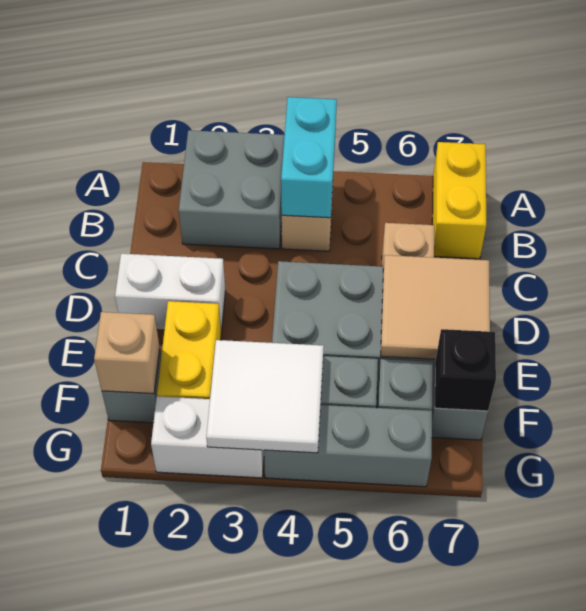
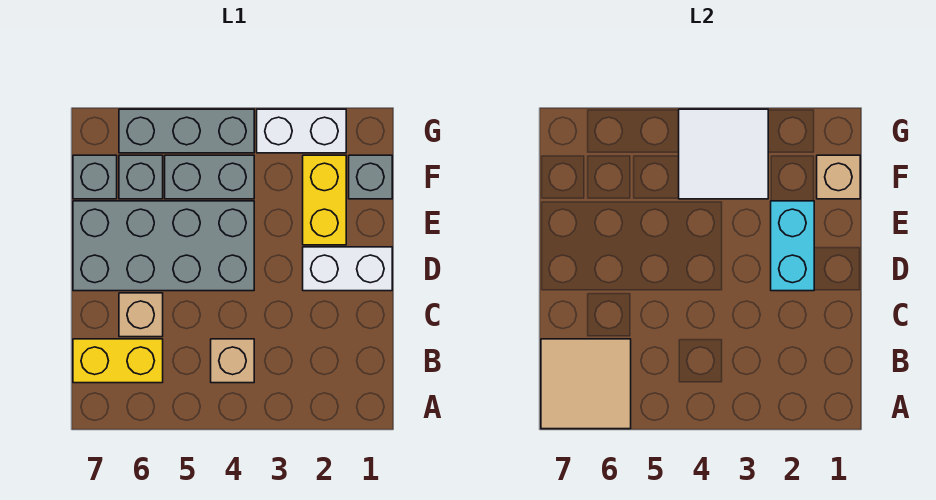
grey 2x2 brick [179,130,285,249] -> none
cyan 1x2 brick [281,97,337,218] -> cyan 1x2 brick moved to [771,201,814,291]
yellow 1x2 brick [432,142,486,259] -> yellow 1x2 brick turned to [73,339,163,383]
tan 2x2 tile [381,255,490,360] -> tan 2x2 tile moved to [541,339,631,429]
black 1x1 brick [435,329,496,411] -> none

